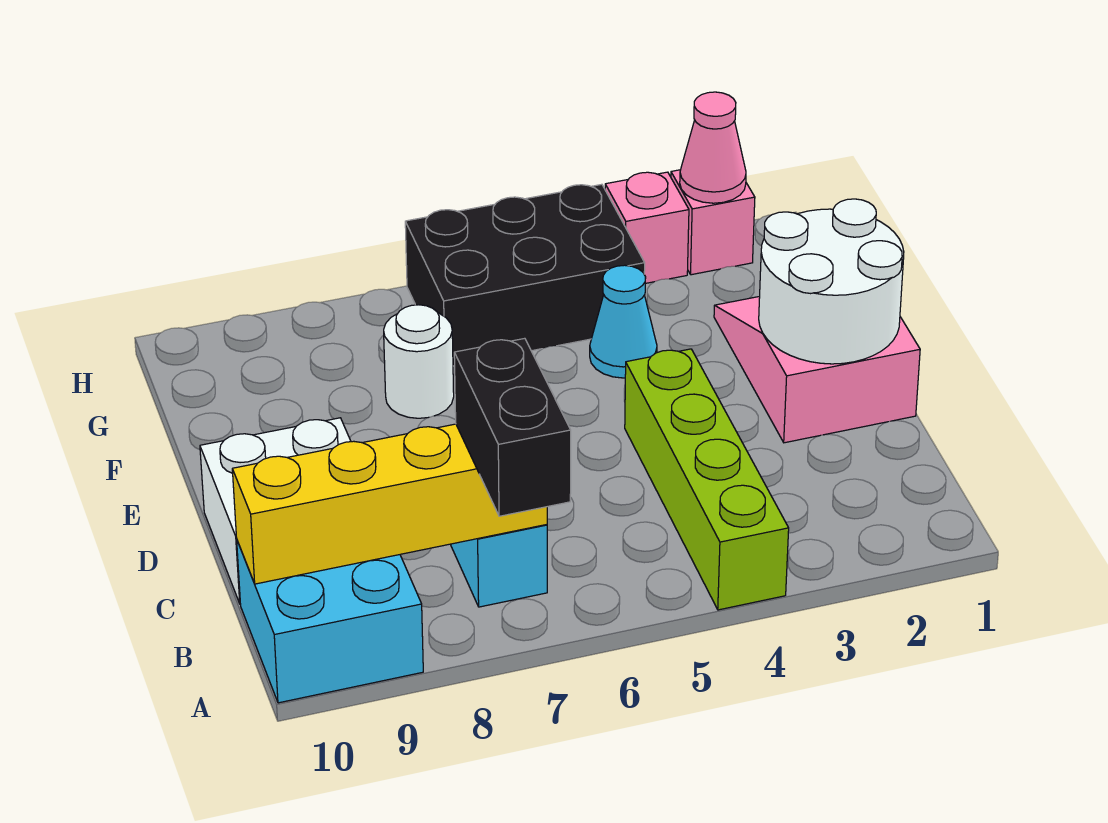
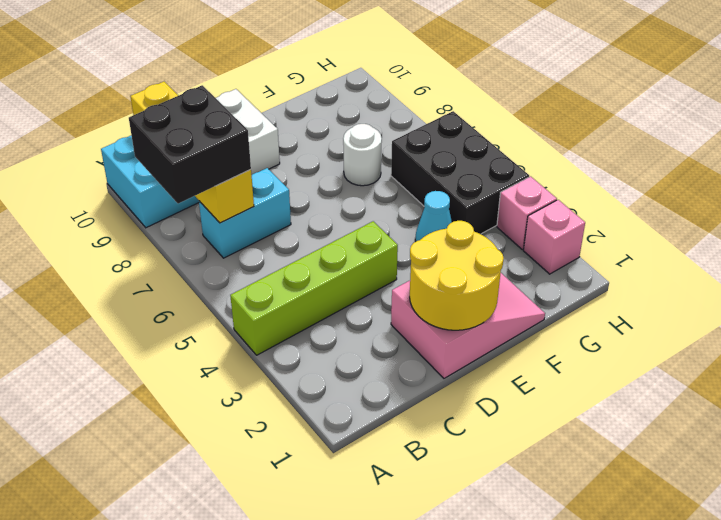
black 1x2 brick [454,338,571,516] -> black 2x2 brick [129,85,251,204]
white 2x2 round brick [759,199,904,364] -> yellow 2x2 round brick [410,221,504,330]
pink 1x1 cone [680,92,746,203] -> none

